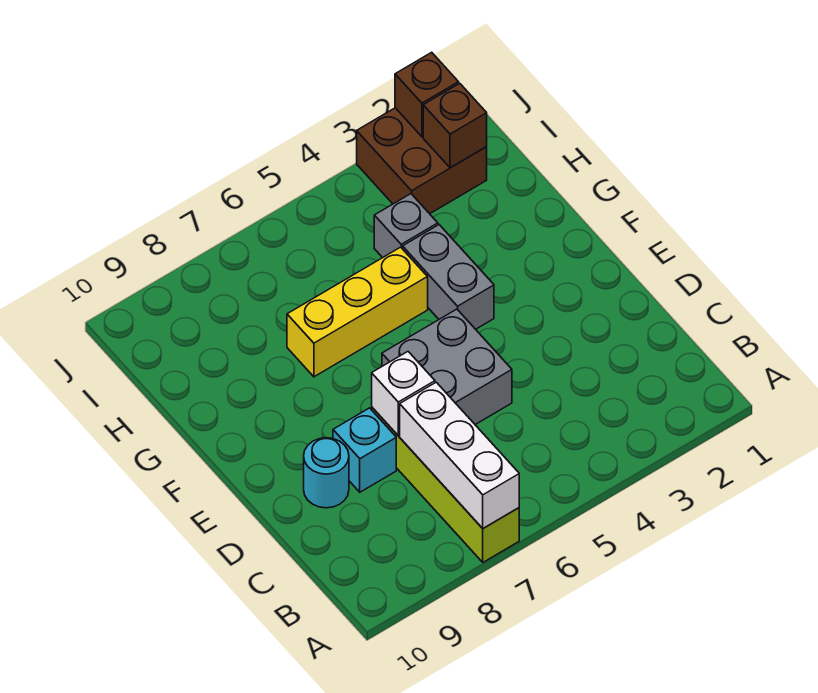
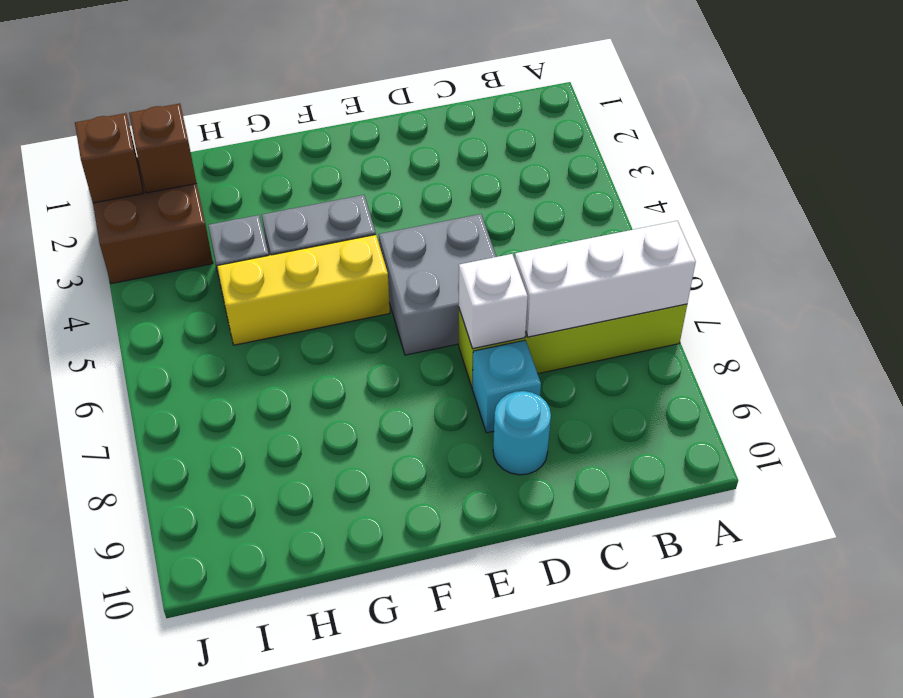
yellow 1x3 brick [287,247,428,377] -> yellow 1x3 brick turned to [217,235,390,345]

